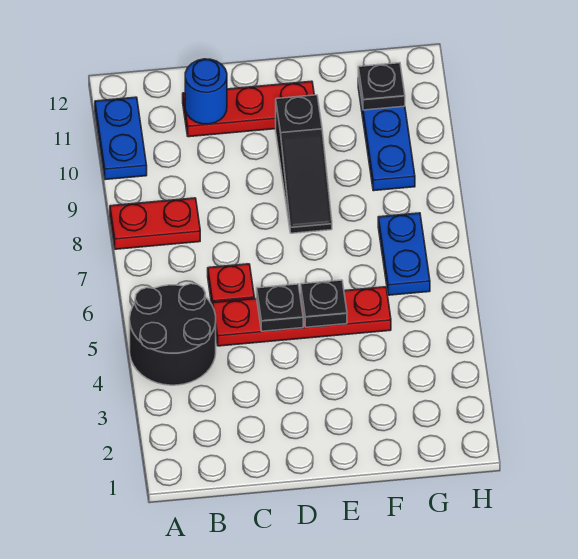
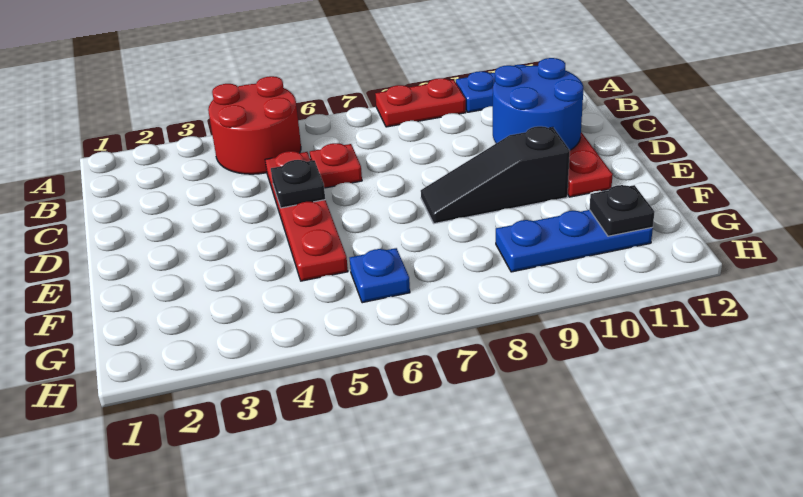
black 2x2 round brick [130,284,216,385] -> red 2x2 round brick [208,76,301,174]
red 1x2 plate [110,198,200,249] -> red 1x2 plate turned to [375,78,466,127]
blue 1x1 round brick [185,59,227,124] -> blue 2x2 round brick [493,58,583,150]
black 1x1 plate [301,280,347,327] -> none
blue 1x2 plate [378,213,430,295] -> blue 1x1 plate [350,248,410,303]

